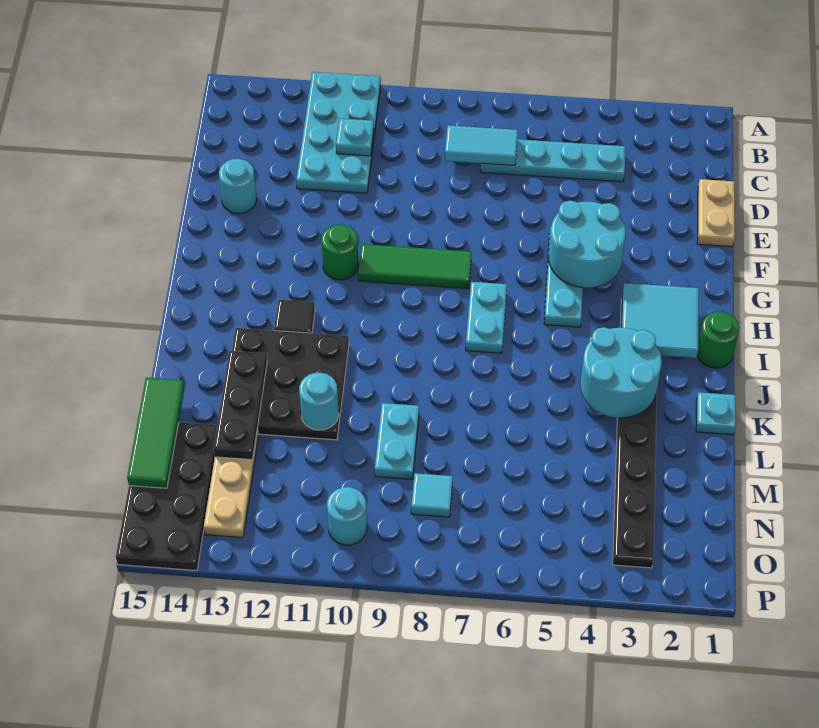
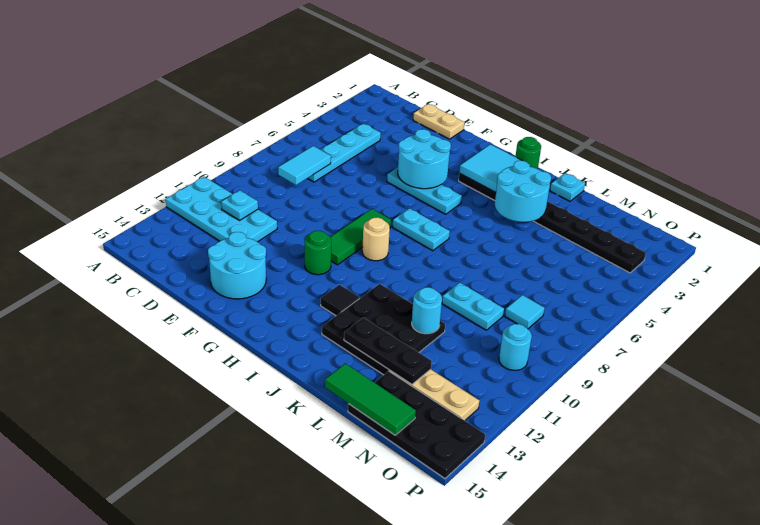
cyan 1x1 round brick [219,159,257,214] -> cyan 2x2 round brick [208,232,266,299]
none -> tan 1x1 round brick [362,217,390,261]

